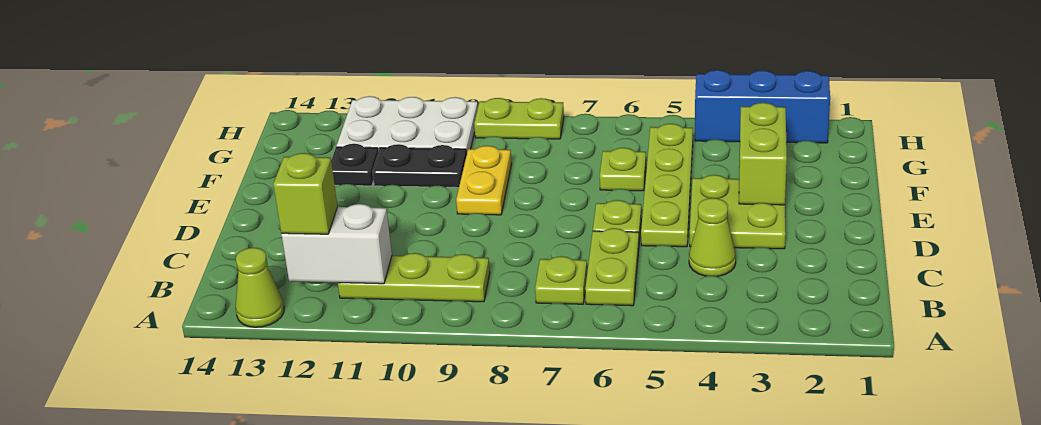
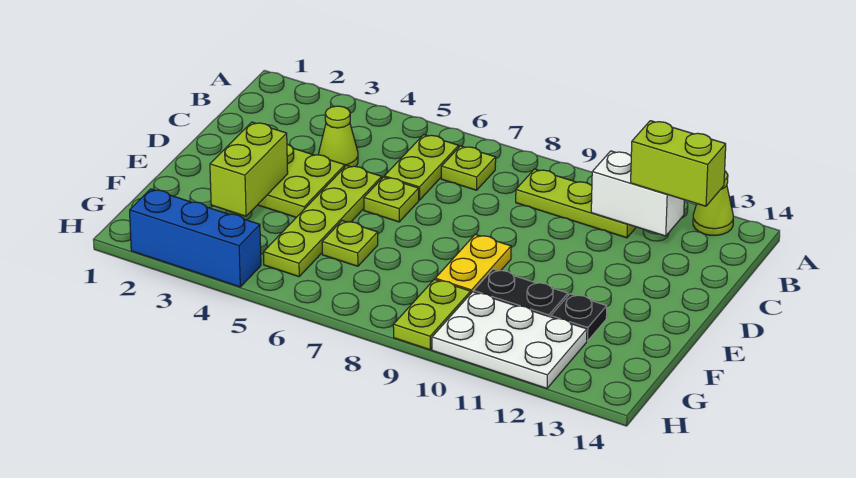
lime 1x1 brick [273,153,338,234] -> lime 1x2 brick [631,121,726,206]
lime 1x2 plate [474,98,564,139] -> lime 1x2 plate turned to [393,279,471,350]

